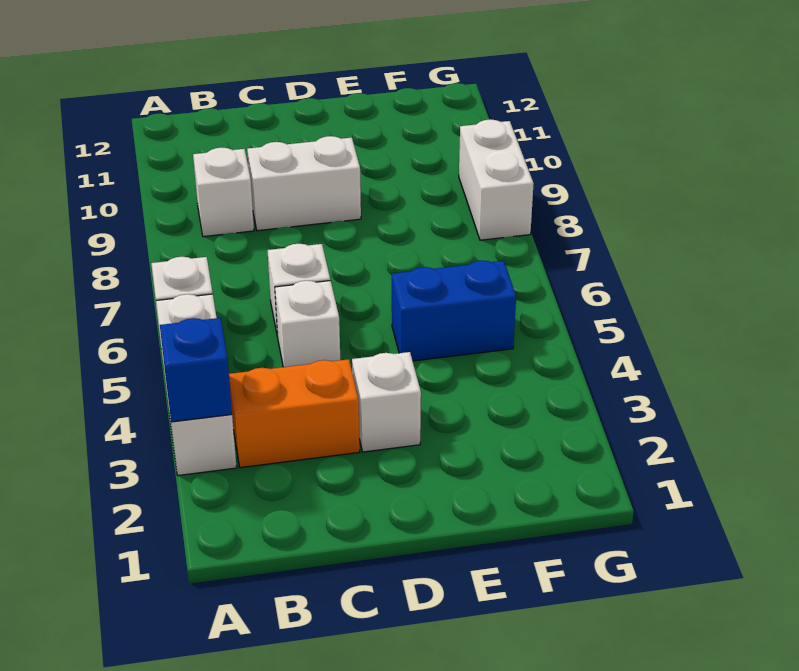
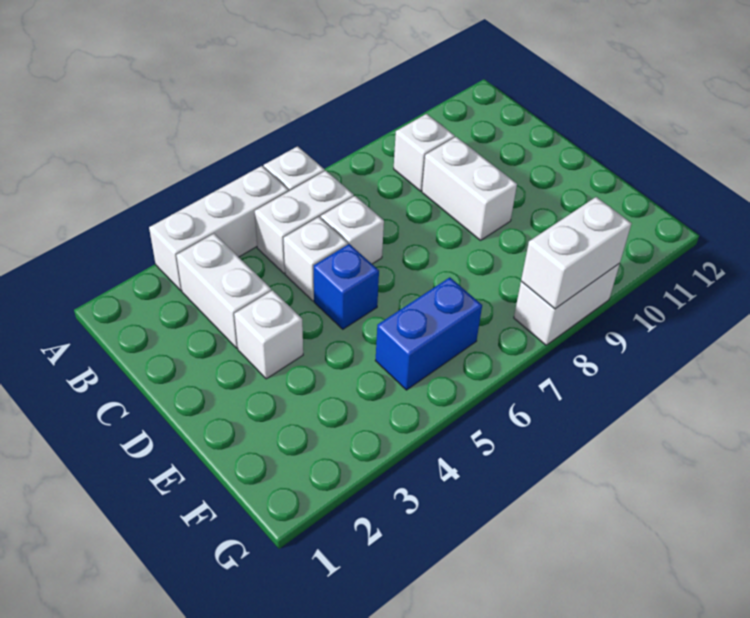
blue 1x1 brick [160,318,232,422] -> blue 1x1 brick moved to [314,244,379,329]
orange 1x2 brick [229,359,360,468] -> white 1x2 brick [176,234,271,348]
none -> white 1x2 brick [255,171,354,273]
blue 1x2 brick [392,261,516,361] -> blue 1x2 brick turned to [375,277,482,390]
none -> white 1x2 brick [521,197,631,309]

